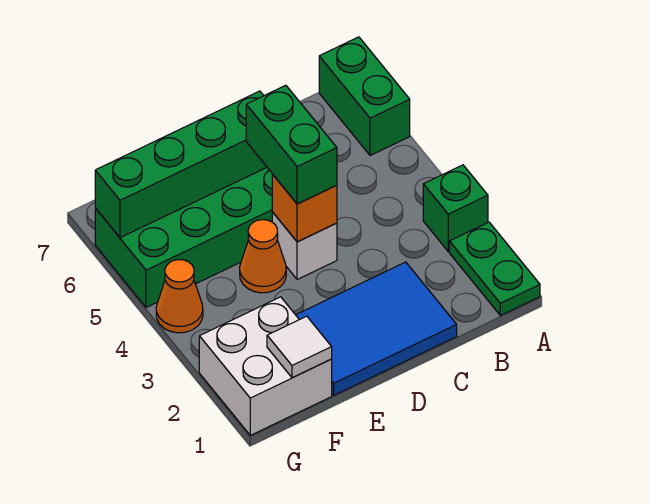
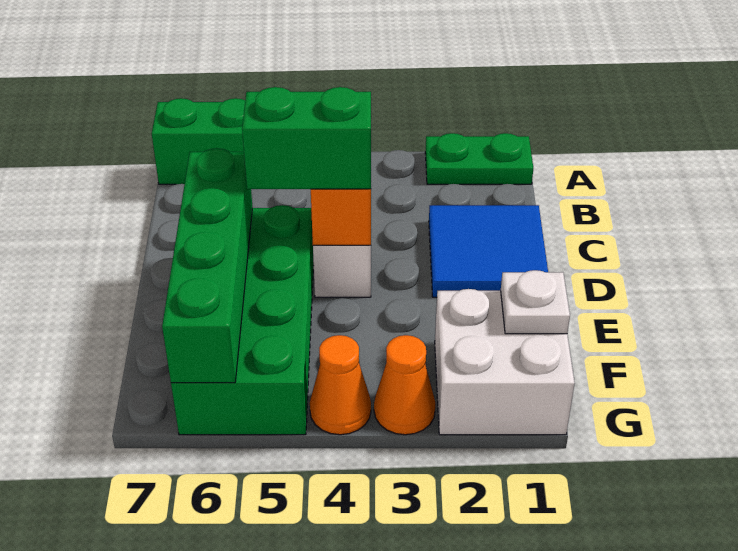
green 1x1 brick [423,165,488,251] -> none
blue 2x3 tile [296,262,457,395] -> blue 2x2 tile [429,205,548,297]
orange 1x1 cone [240,220,286,293] -> orange 1x1 cone moved to [374,335,435,435]
white 1x1 tile [267,316,332,378] -> white 1x1 plate [501,270,570,334]

